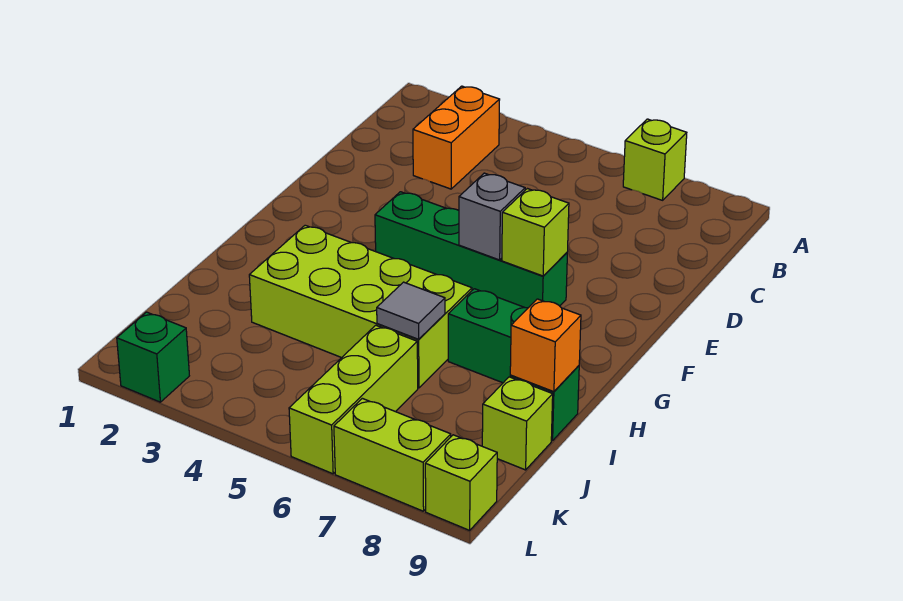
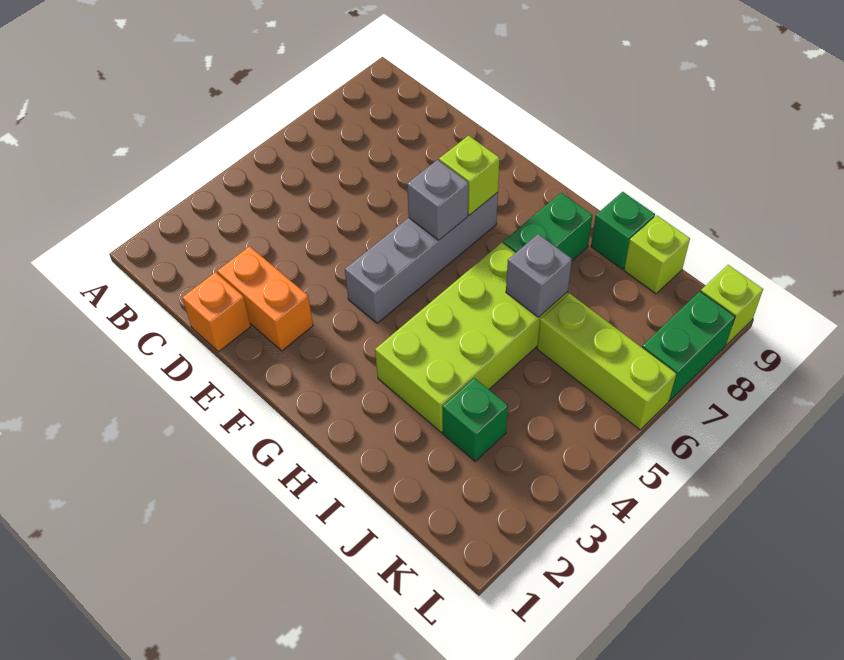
lime 1x1 brick [623,119,687,200] -> none
orange 1x2 brick [413,86,500,189] -> orange 1x2 brick moved to [217,246,313,351]
green 1x4 brick [375,192,567,308] -> grey 1x4 brick [345,192,498,323]
grey 1x1 tile [377,282,445,339] -> grey 1x1 brick [506,234,572,317]
orange 1x1 brick [510,299,581,392] -> orange 1x1 brick moved to [182,272,251,352]
green 1x1 brick [117,312,189,402] -> green 1x1 brick moved to [442,378,508,461]
lime 1x2 brick [334,398,451,511] -> green 1x2 brick [642,291,735,401]

